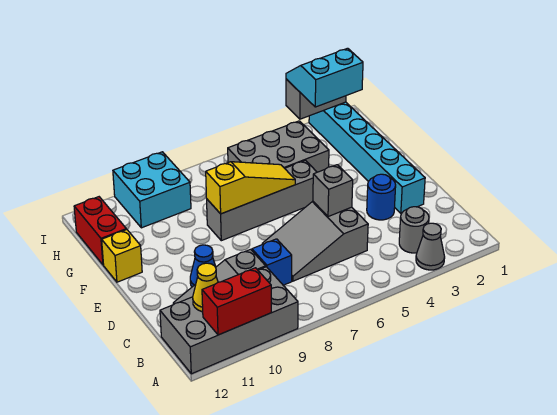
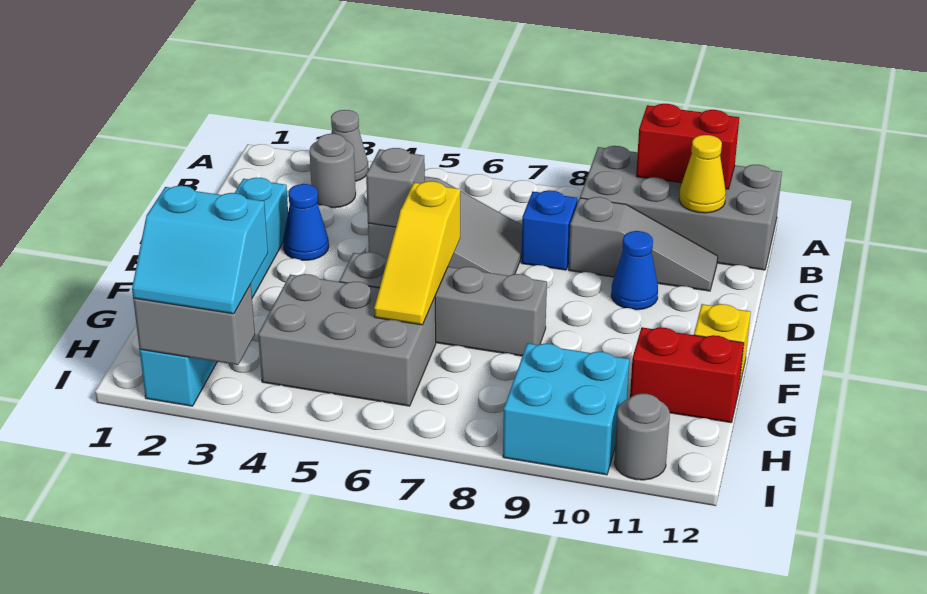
blue 1x1 round brick [367,174,396,220] -> blue 1x1 cone [283,184,329,260]
yellow 1x3 slope [206,162,295,214] -> yellow 1x3 slope turned to [374,181,460,325]
red 1x2 brick [74,197,126,265] -> red 1x2 brick turned to [630,327,744,423]
none -> grey 1x1 round brick [614,394,670,480]

